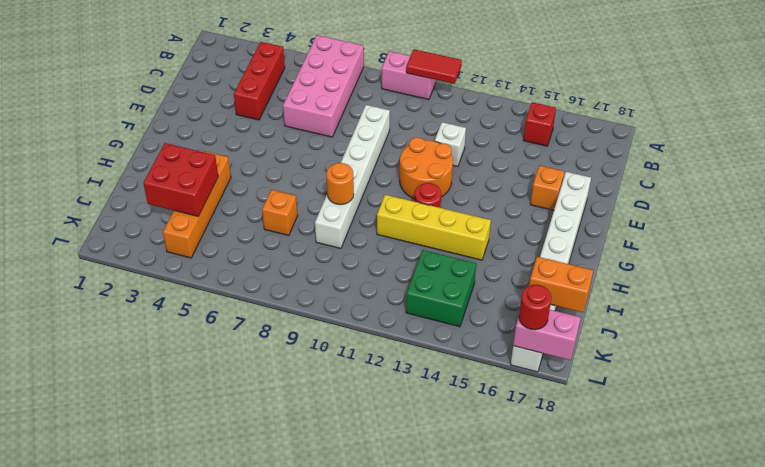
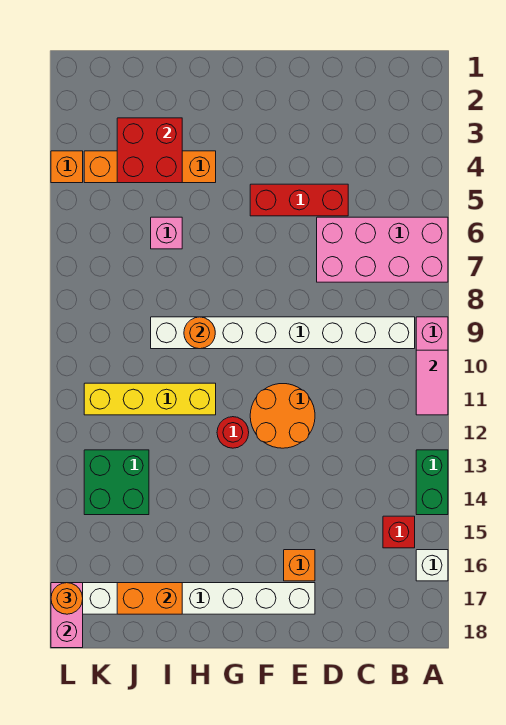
red 1x2 tile [406,49,462,84] -> pink 1x2 tile [416,350,448,415]
none -> green 1x2 brick [416,450,448,515]
red 1x3 brick [234,42,285,120] -> red 1x3 brick moved to [250,184,348,216]
white 1x6 brick [315,105,390,249] -> white 1x8 brick [151,317,415,349]
white 1x1 brick [435,122,466,167] -> white 1x1 brick moved to [416,550,448,581]
yellow 1x4 brick [377,195,491,260] -> yellow 1x4 brick turned to [84,383,216,415]
none -> pink 1x1 brick [151,217,182,249]
orange 1x1 brick [262,190,298,236] -> orange 1x1 brick moved to [51,151,83,183]
orange 1x2 brick [529,257,593,312] -> orange 1x2 brick turned to [117,583,182,614]
red 1x1 round brick [519,285,551,330] -> orange 1x1 round brick [51,583,83,614]

